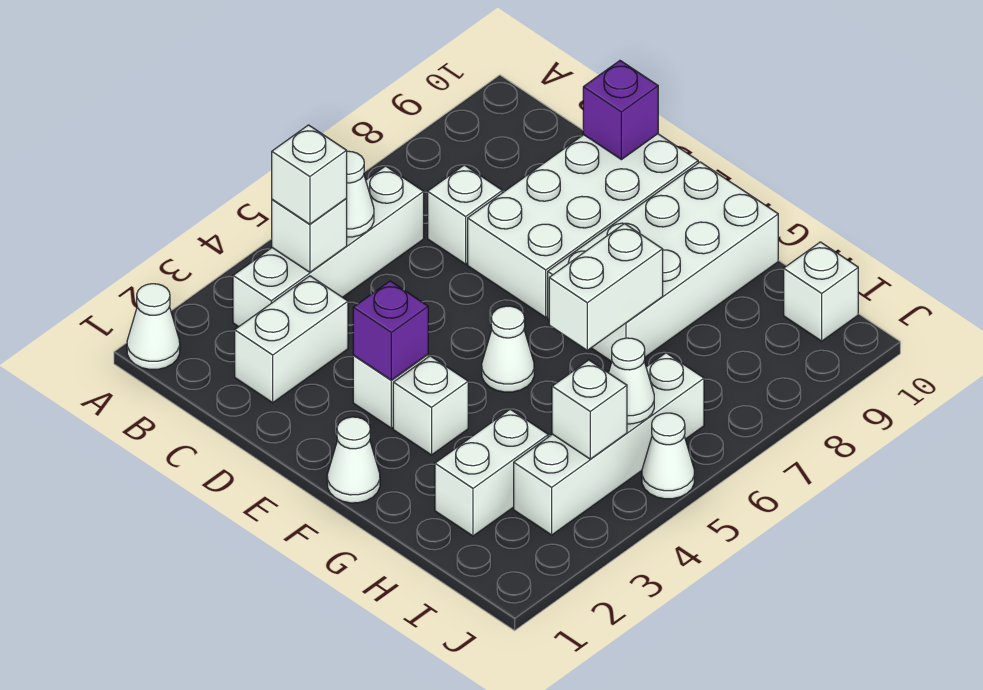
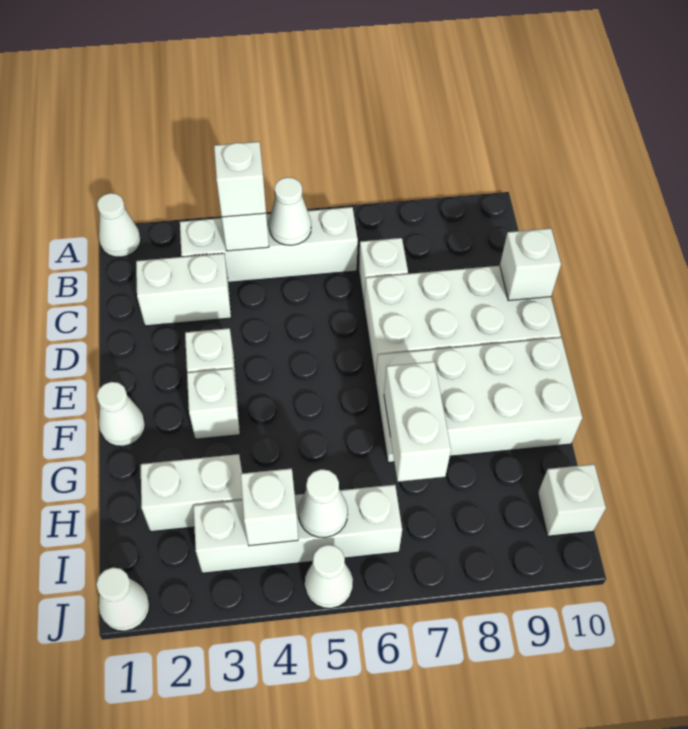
purple 1x1 brick [583,61,658,160] -> white 1x1 brick [500,228,561,301]
purple 1x1 brick [353,281,428,380] -> none
white 1x1 cone [482,306,534,392] -> white 1x1 cone moved to [96,567,150,631]
white 1x2 brick [549,223,663,350] -> white 1x2 brick turned to [384,362,451,482]

